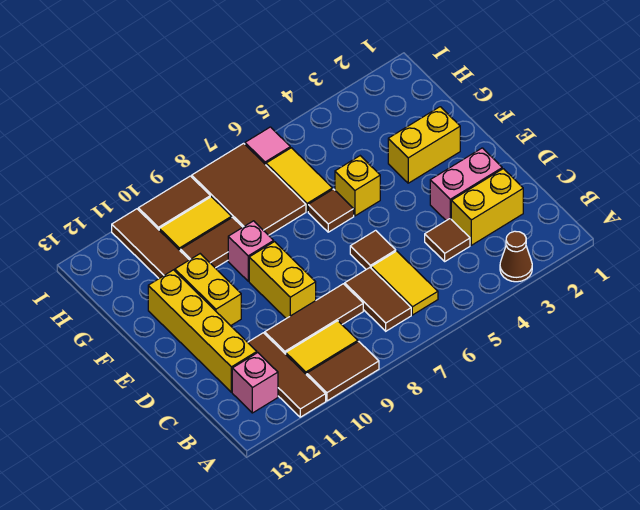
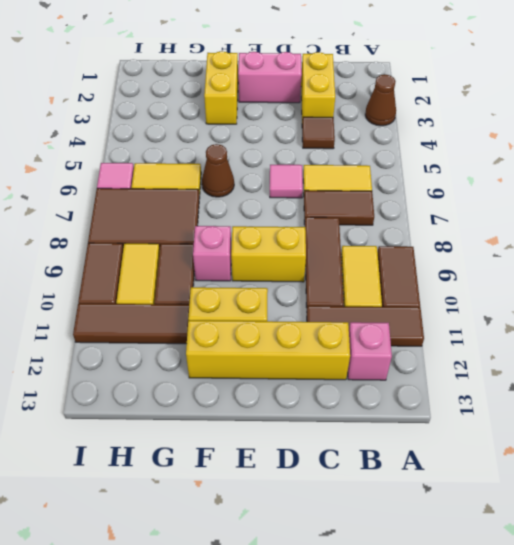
pink 1x2 brick [430,148,502,221] -> pink 1x2 brick turned to [238,52,302,103]
brown 1x1 tile [350,230,396,269] -> pink 1x1 tile [270,165,303,198]
yellow 1x1 brick [335,156,380,216] -> none
brown 1x1 tile [308,189,354,232] -> brown 1x1 cone [202,144,234,197]

